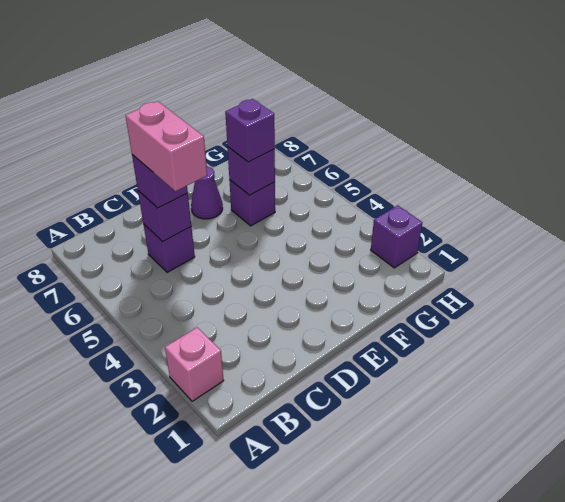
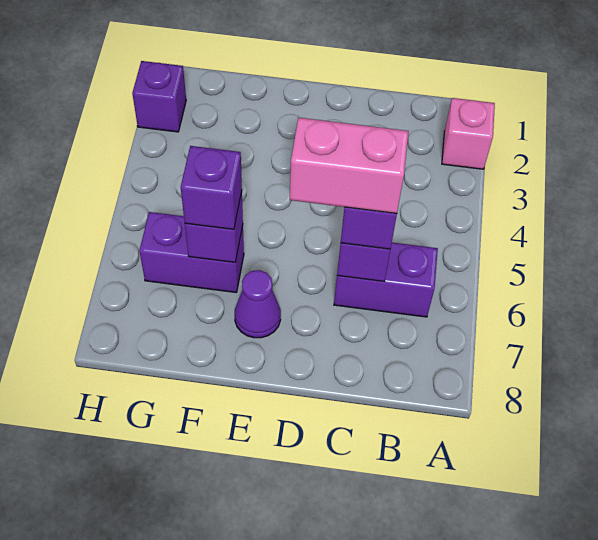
pink 1x2 brick [125,101,207,191] -> pink 1x2 brick turned to [290,118,409,213]
purple 1x1 brick [143,224,195,272] -> purple 1x2 brick [334,243,438,317]
purple 1x1 brick [229,180,275,226] -> purple 1x2 brick [139,212,244,293]

